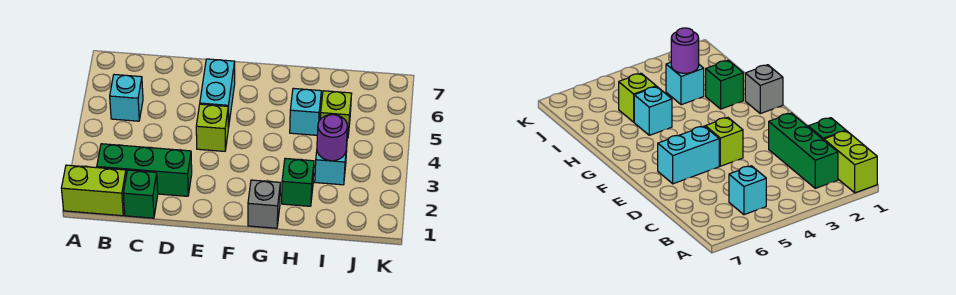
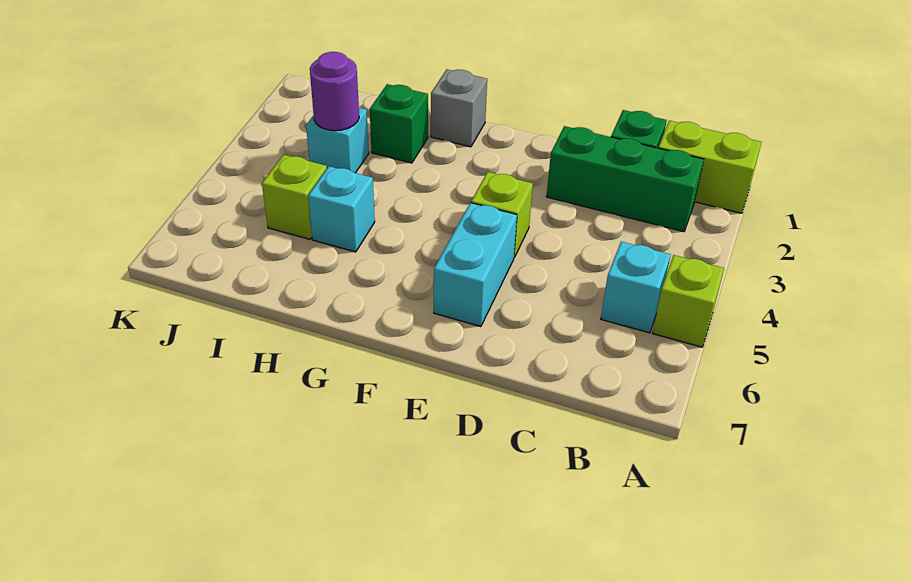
none -> lime 1x1 brick [653,255,724,347]

